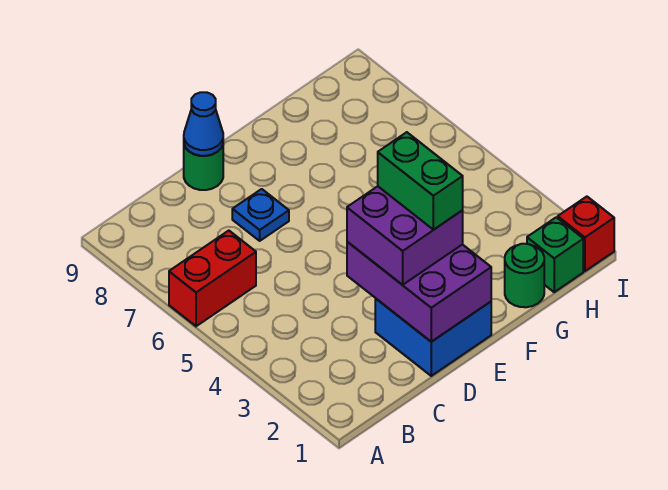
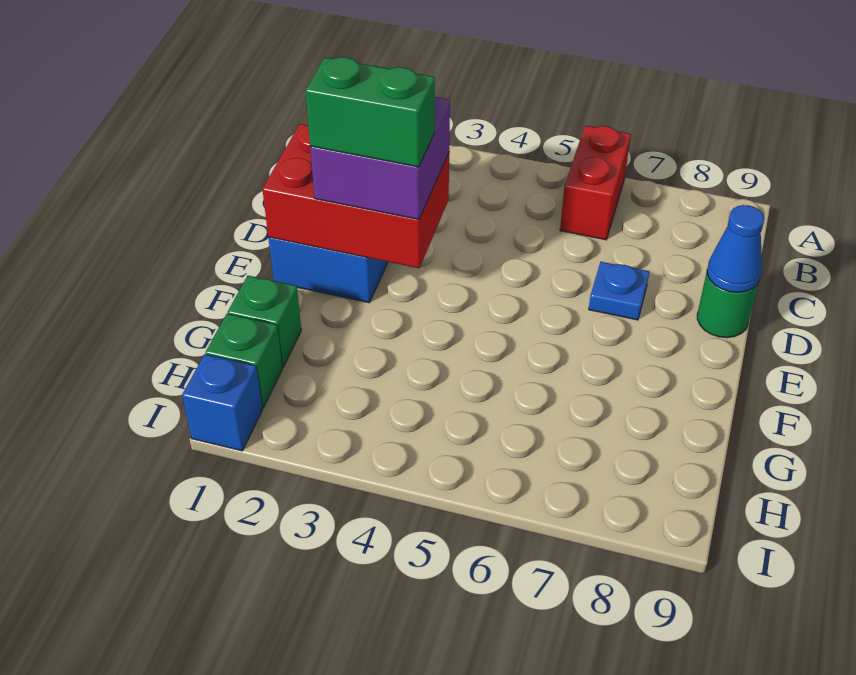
purple 2x3 brick [347,242,491,342] -> red 2x3 brick [262,124,449,268]
green 1x1 round brick [505,244,544,307] -> green 1x1 brick [228,276,301,367]
red 1x1 brick [558,197,614,271] -> blue 1x1 brick [182,354,262,451]

